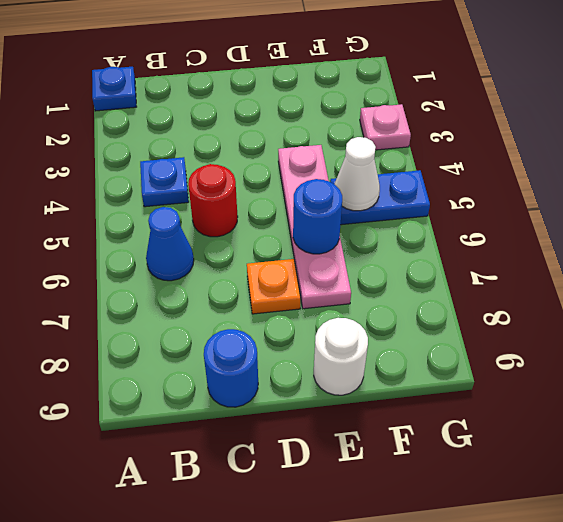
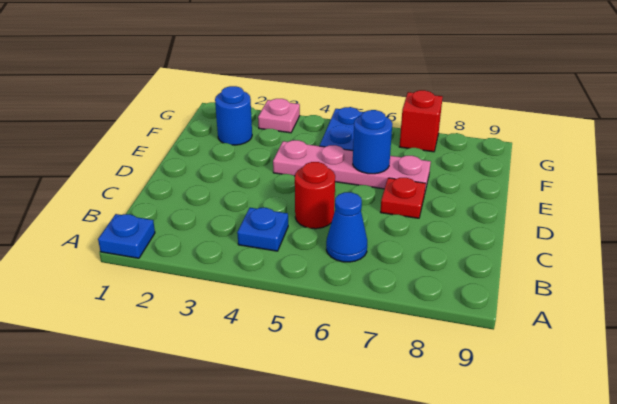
blue 1x1 round brick [204,329,258,407] -> blue 1x1 round brick moved to [215,86,252,145]
orange 1x1 plate [247,259,300,314] -> red 1x1 plate [381,178,426,218]
white 1x1 round brick [314,318,368,395] -> none
white 1x1 cone [334,137,380,211] -> none
none -> red 1x1 brick [399,90,443,152]

